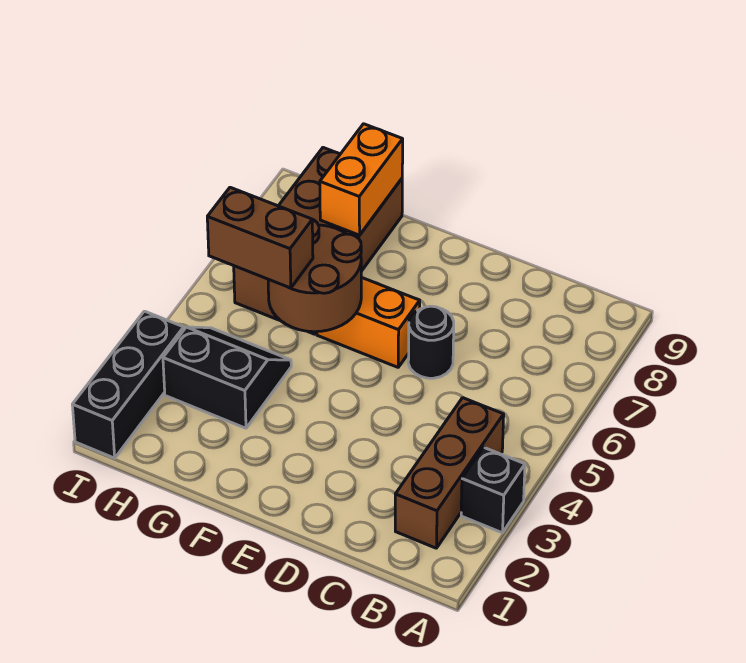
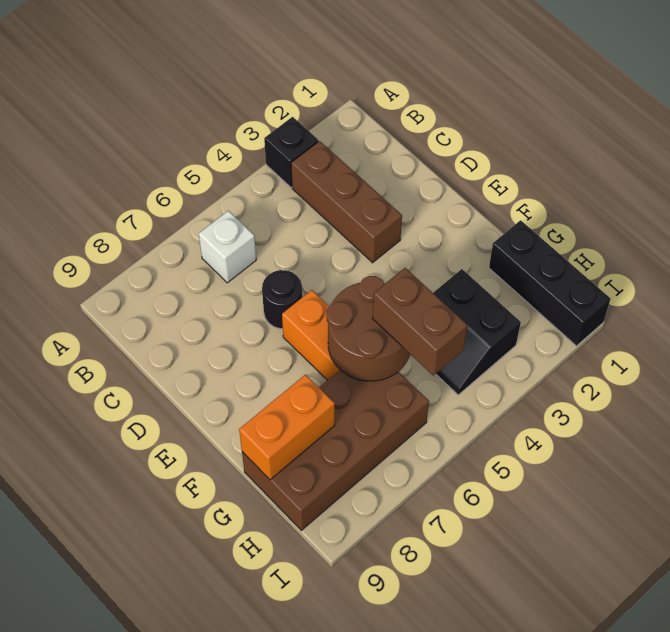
brown 1x3 brick [395,398,504,548] -> brown 1x3 brick turned to [291,141,402,263]
none -> white 1x1 brick [199,211,256,283]
black 1x3 brick [72,311,184,458] -> black 1x3 brick turned to [489,220,611,346]

